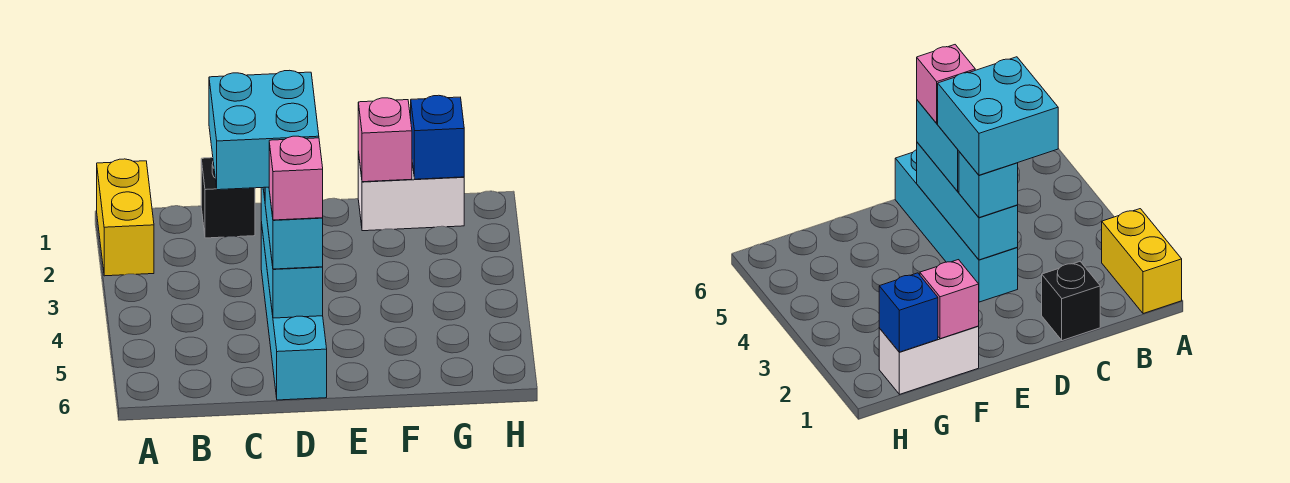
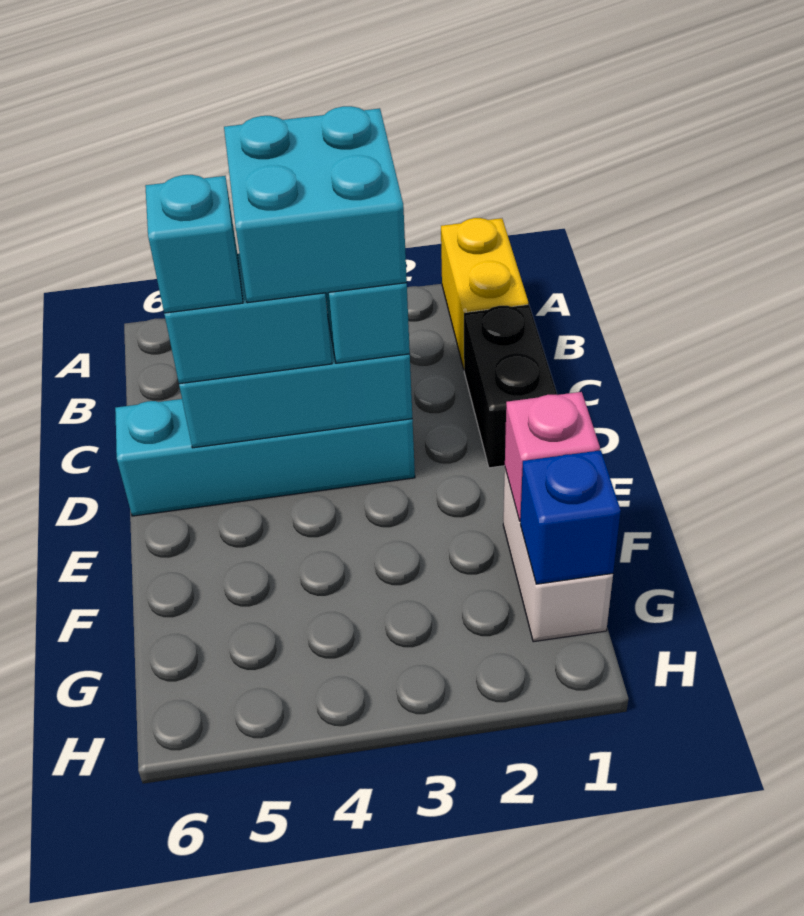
yellow 1x2 brick [97,159,154,276] -> yellow 1x2 brick turned to [441,218,528,369]
black 1x1 brick [201,158,255,238] -> black 1x2 brick [464,305,557,468]
pink 1x1 brick [269,136,323,220] -> cyan 1x1 brick [145,175,243,313]

